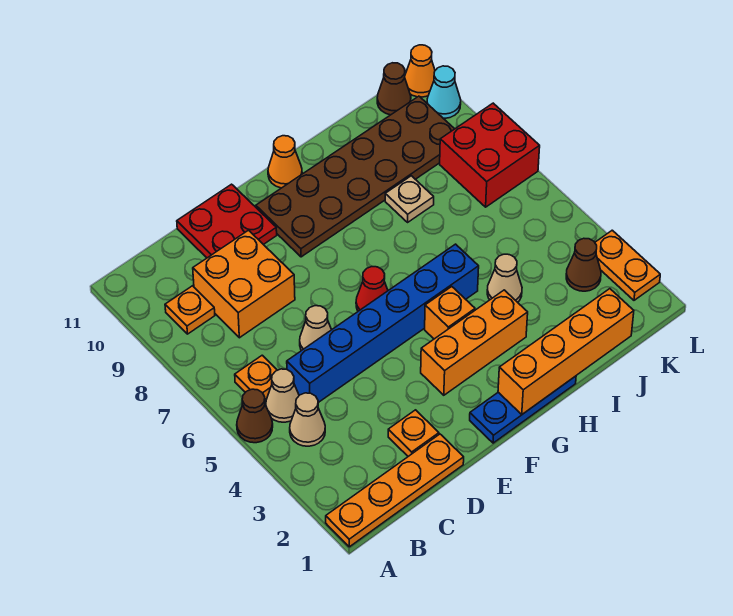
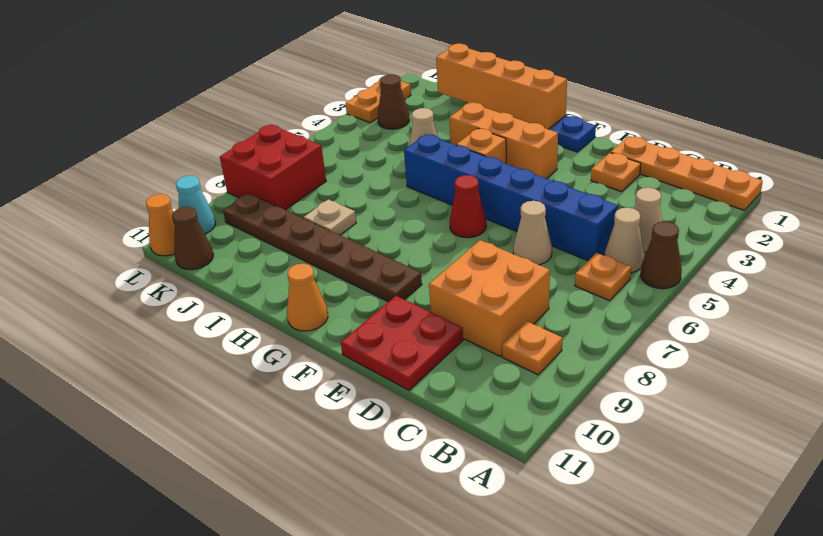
brown 2x6 plate [256,96,454,257] -> brown 1x6 plate [223,194,422,302]

